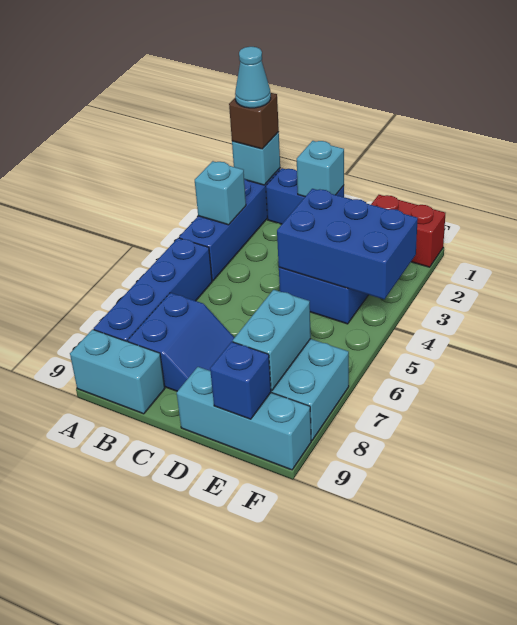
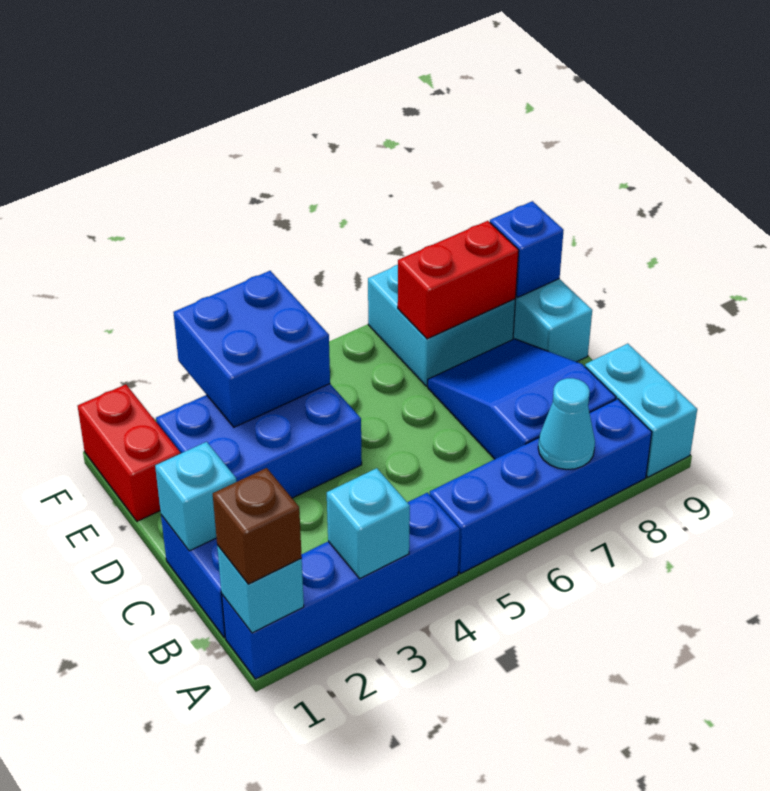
cyan 1x1 cone [235,47,271,108] -> cyan 1x1 cone moved to [538,378,595,470]
blue 2x2 slope [128,293,234,391] -> blue 2x3 slope [428,339,616,459]
blue 2x3 brick [277,189,418,299] -> blue 2x2 brick [173,271,330,427]
cyan 1x2 brick [233,290,311,391] -> red 1x2 brick [398,221,519,339]

